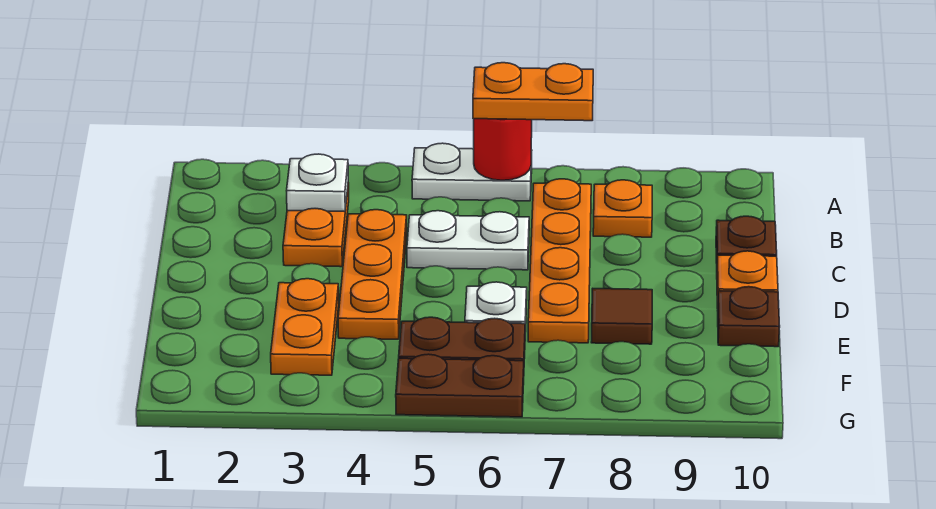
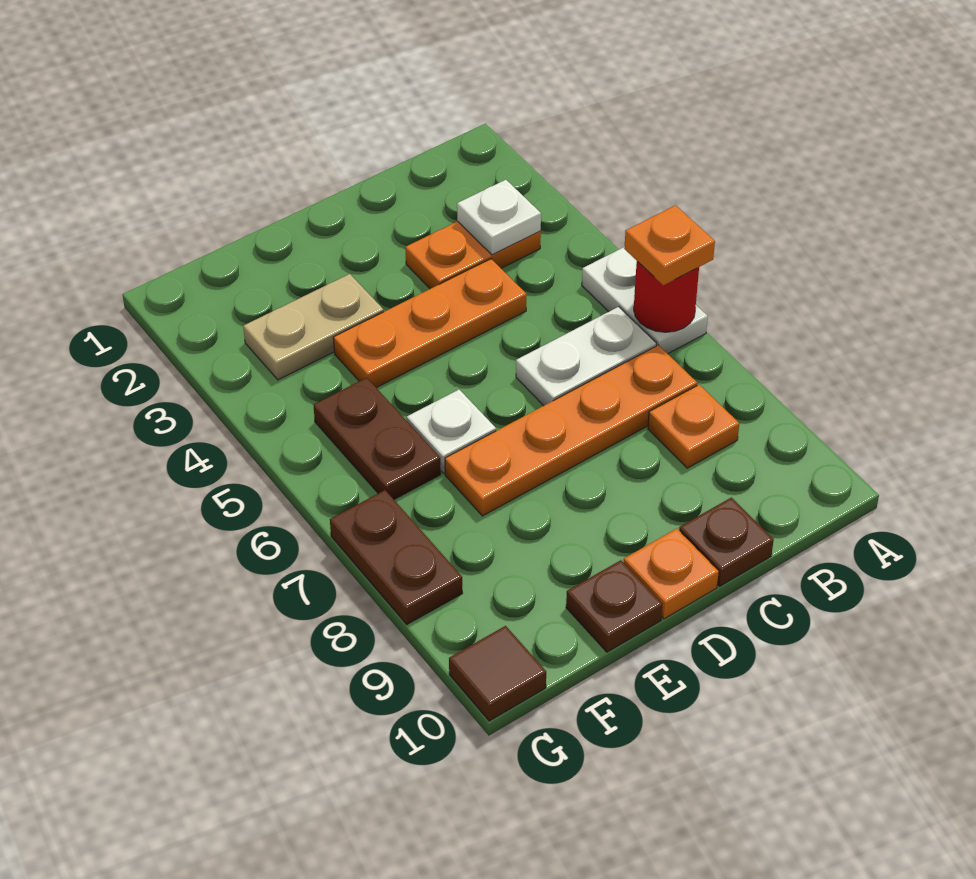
orange 1x2 plate [473,63,593,121] -> orange 1x1 plate [624,205,715,285]
white 1x2 plate [407,211,529,270] -> white 1x2 plate turned to [516,307,656,406]
orange 1x2 plate [271,279,339,375] -> tan 1x2 plate [243,274,384,380]
brown 1x1 tile [591,289,652,344] -> brown 1x1 tile moved to [449,626,546,721]
brown 1x2 plate [396,354,524,417] -> brown 1x2 plate moved to [330,490,463,624]

